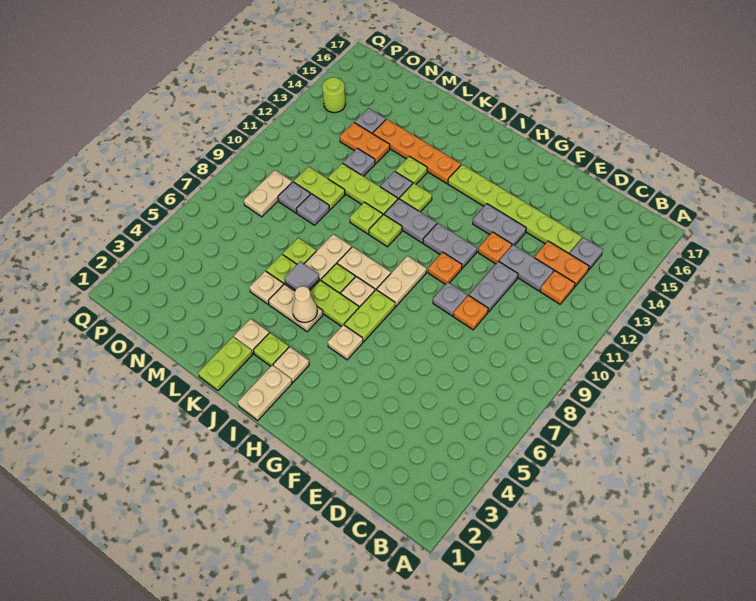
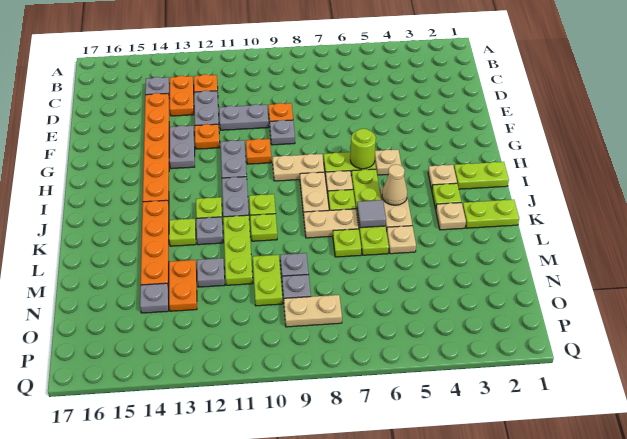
lime 1x6 plate [448,165,582,254] -> orange 1x6 plate [143,93,169,203]
tan 1x2 plate [238,365,292,420] -> lime 1x2 plate [454,162,509,189]
lime 1x1 round brick [322,77,346,113] -> lime 1x1 round brick moved to [350,129,376,169]

